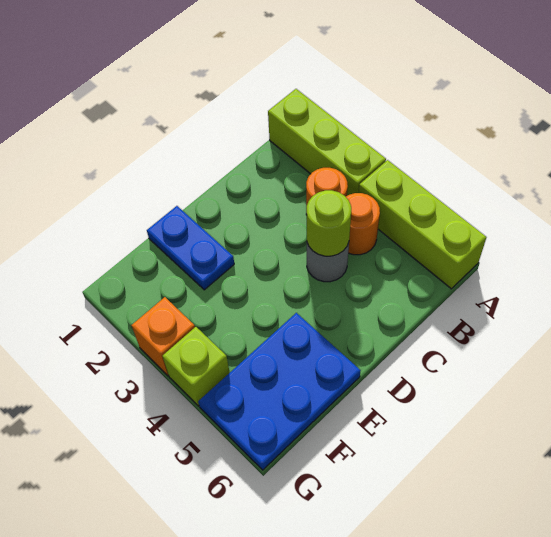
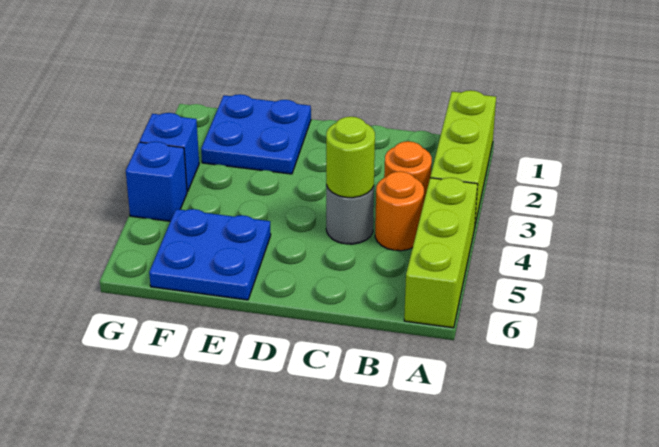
blue 1x2 plate [147,206,234,290] -> blue 2x2 plate [201,94,311,174]
blue 2x3 plate [198,313,361,470] -> blue 2x2 plate [149,209,271,300]
orange 1x1 brick [131,297,195,376] -> blue 1x1 brick [140,113,199,192]
lime 1x1 brick [163,327,230,406] -> blue 1x1 brick [126,142,187,221]

